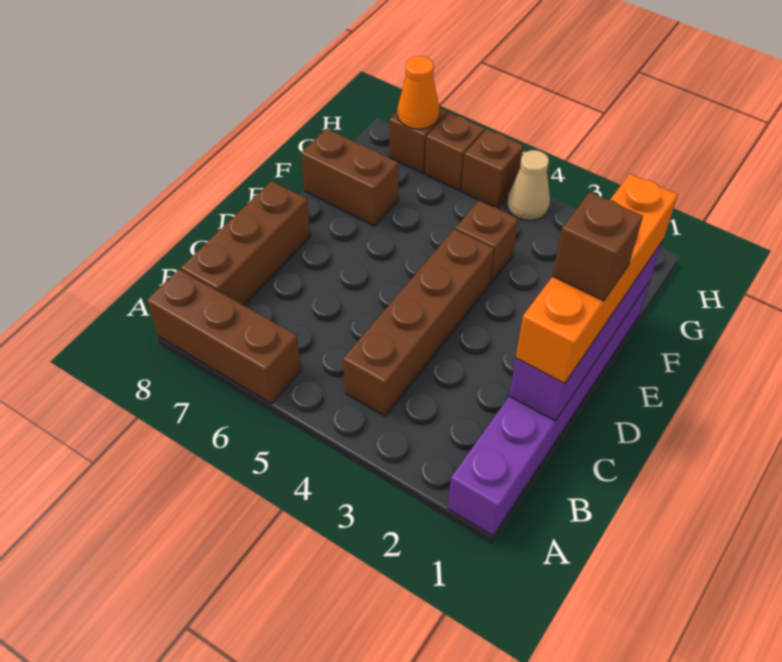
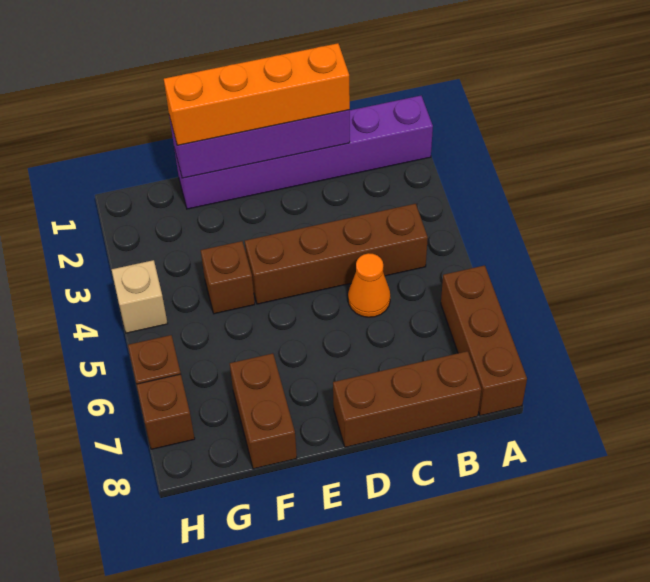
brown 1x1 brick [553,192,643,301] -> none
tan 1x1 cone [507,150,550,221] -> tan 1x1 brick [112,260,168,333]
brown 1x1 brick [462,129,524,208] -> none
orange 1x1 cone [397,56,440,129] -> orange 1x1 cone moved to [348,253,390,317]

